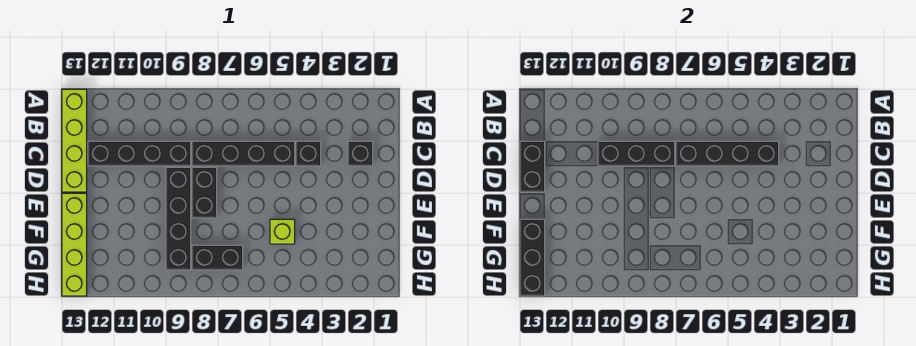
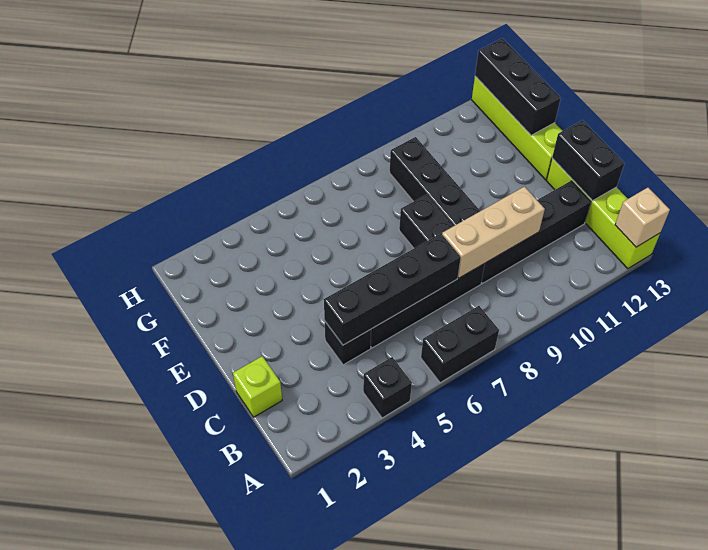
none -> tan 1x1 brick [615,188,670,247]
black 1x1 brick [348,141,373,166] -> black 1x1 brick moved to [363,357,412,418]
black 1x3 brick [598,141,675,166] -> tan 1x3 brick [442,187,545,278]
lime 1x1 brick [270,219,295,244] -> lime 1x1 brick moved to [233,356,282,417]
black 1x2 brick [192,245,243,270] -> black 1x2 brick moved to [421,306,499,383]

